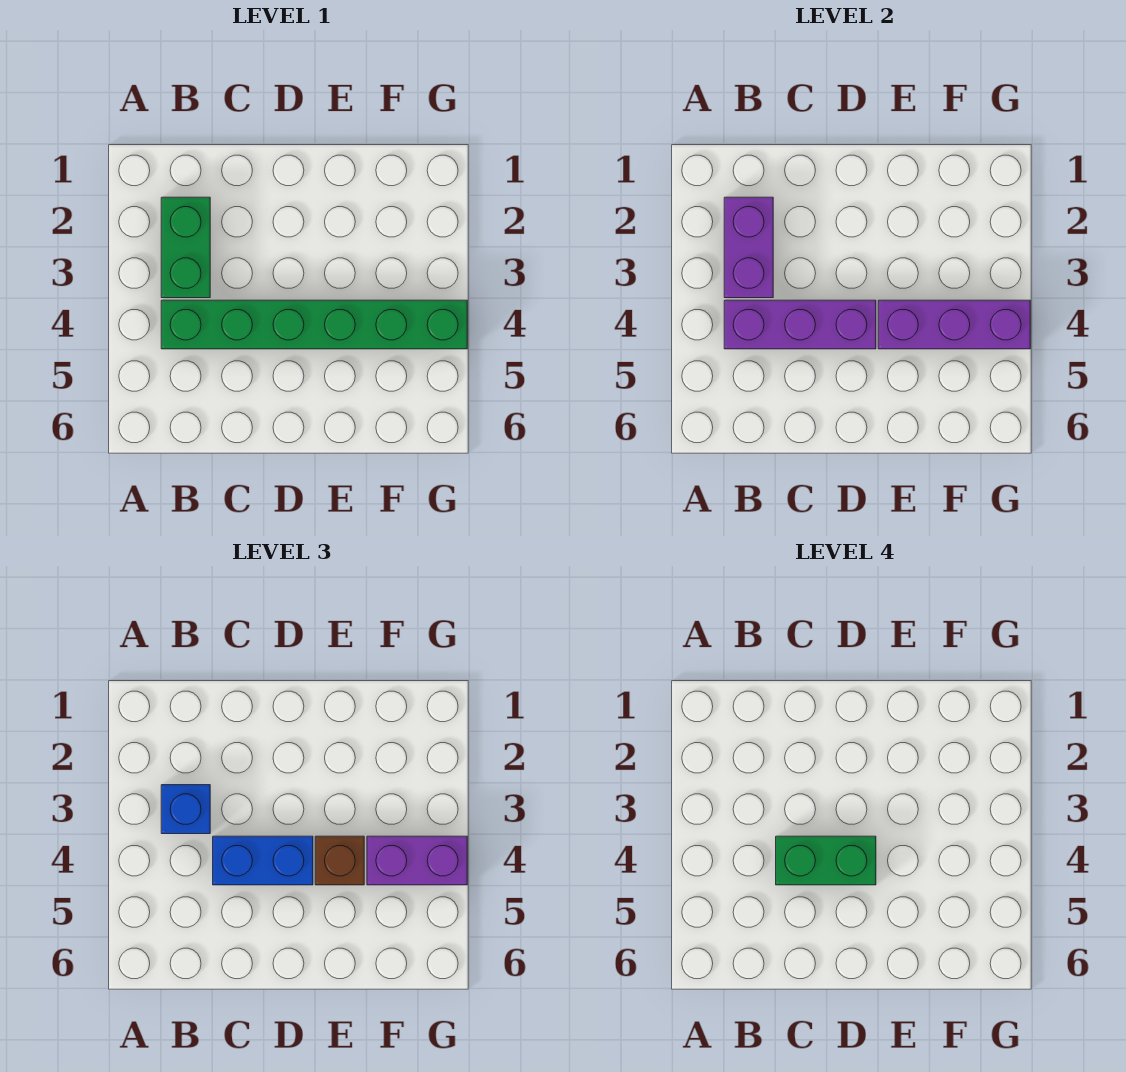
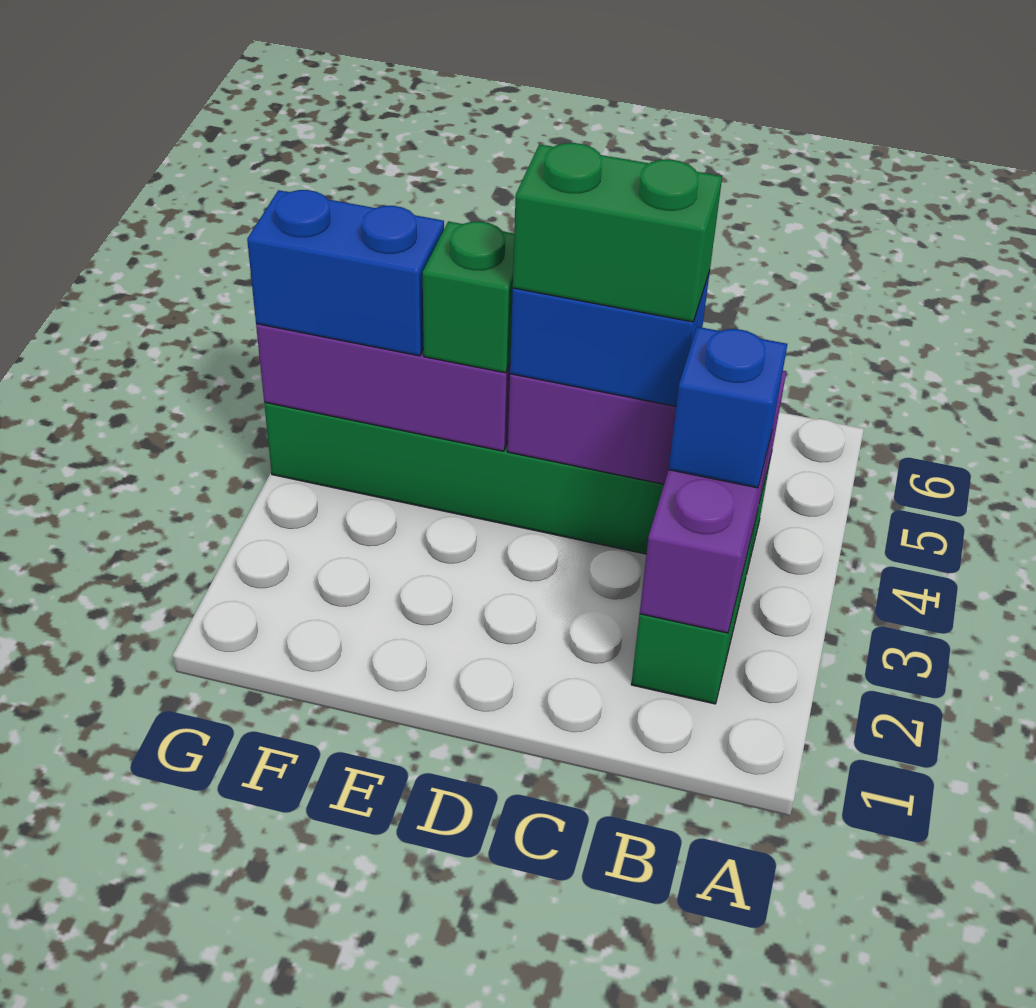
brown 1x1 brick [315,836,364,885] -> green 1x1 brick [423,221,514,373]
purple 1x2 brick [367,836,467,885] -> blue 1x2 brick [247,190,444,356]

